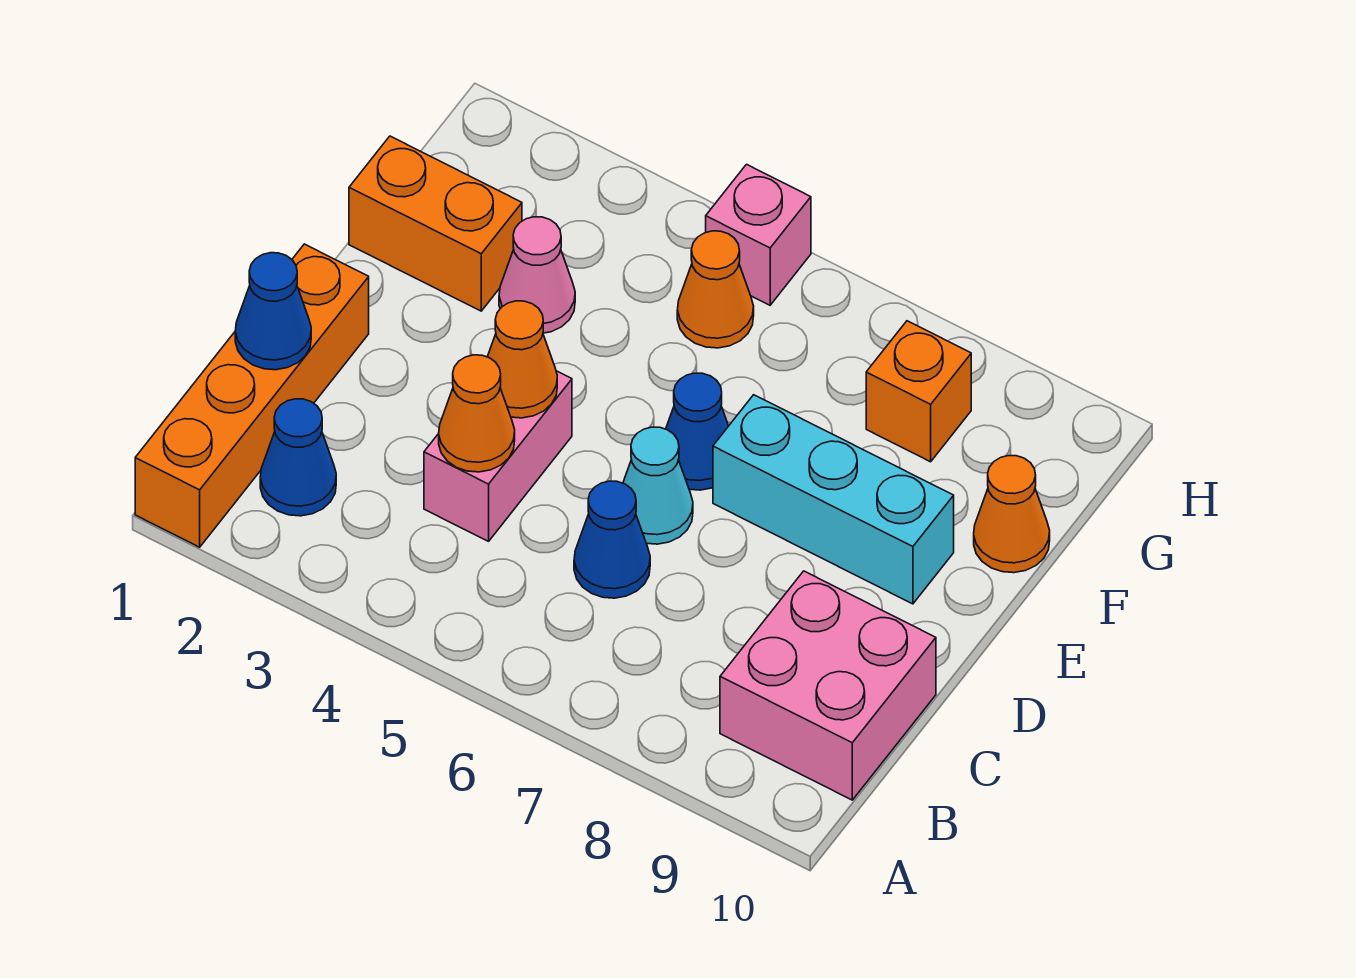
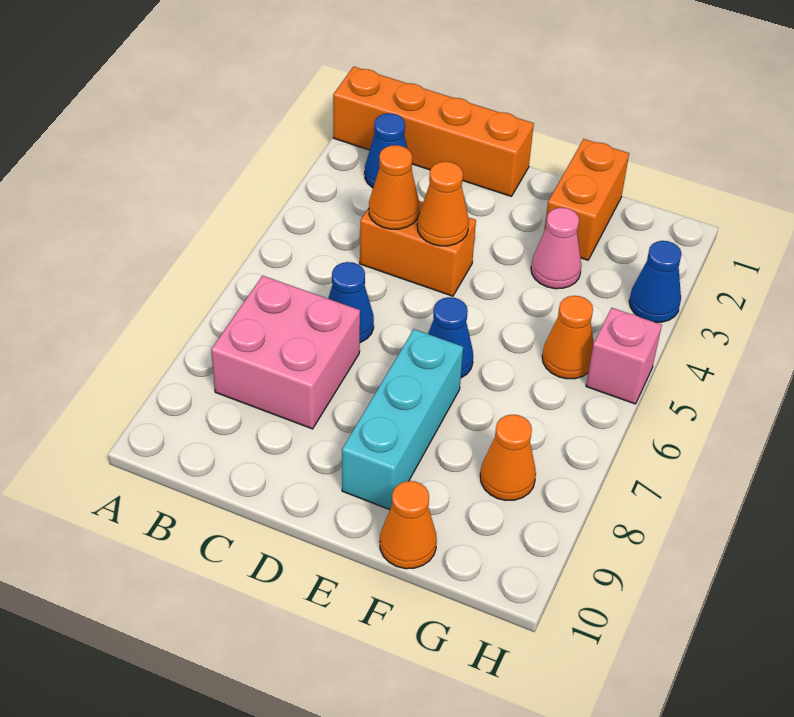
pink 2x2 brick [720,571,936,800] -> pink 2x2 brick moved to [211,276,360,429]
blue 1x1 cone [235,253,311,370] -> blue 1x1 cone moved to [629,241,682,322]
pink 1x2 brick [424,371,572,541] -> orange 1x2 brick [360,201,476,296]
cyan 1x1 cone [623,427,693,544] -> none
orange 1x1 brick [866,321,971,462] -> orange 1x1 cone [480,415,536,500]

